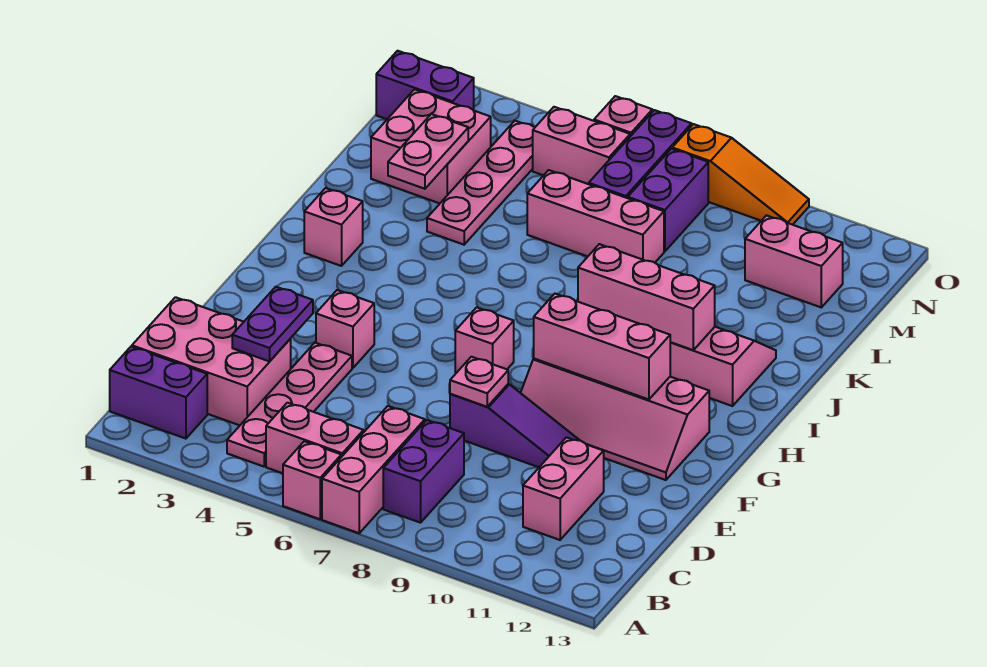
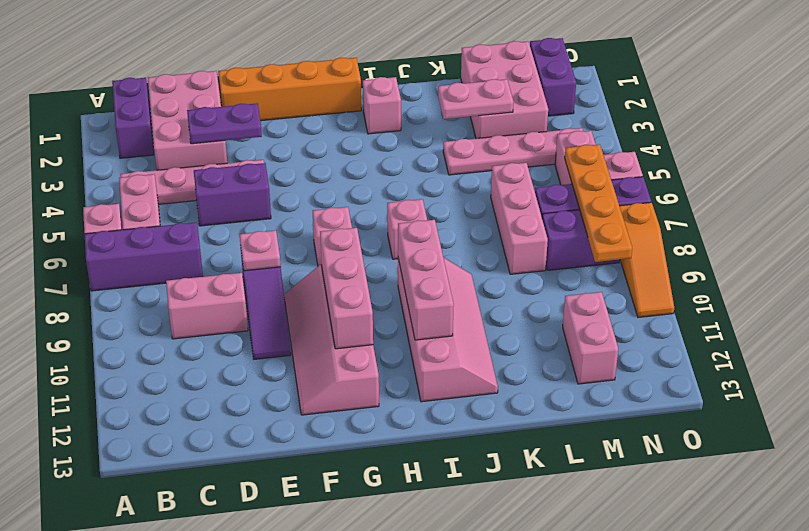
pink 1x3 brick [322,406,425,533] -> purple 1x3 brick [85,222,203,291]
purple 1x2 brick [383,420,464,523] -> purple 1x2 brick moved to [194,163,271,226]
pink 1x2 brick [523,437,604,540] -> pink 1x2 brick moved to [166,273,248,339]
none -> orange 1x4 brick [218,58,361,121]
pink 1x1 brick [316,290,374,368] -> pink 1x1 brick moved to [387,199,427,259]
pink 2x2 brick [371,89,491,203] -> pink 2x3 brick [461,41,548,138]
none -> orange 1x4 plate [565,144,632,262]

